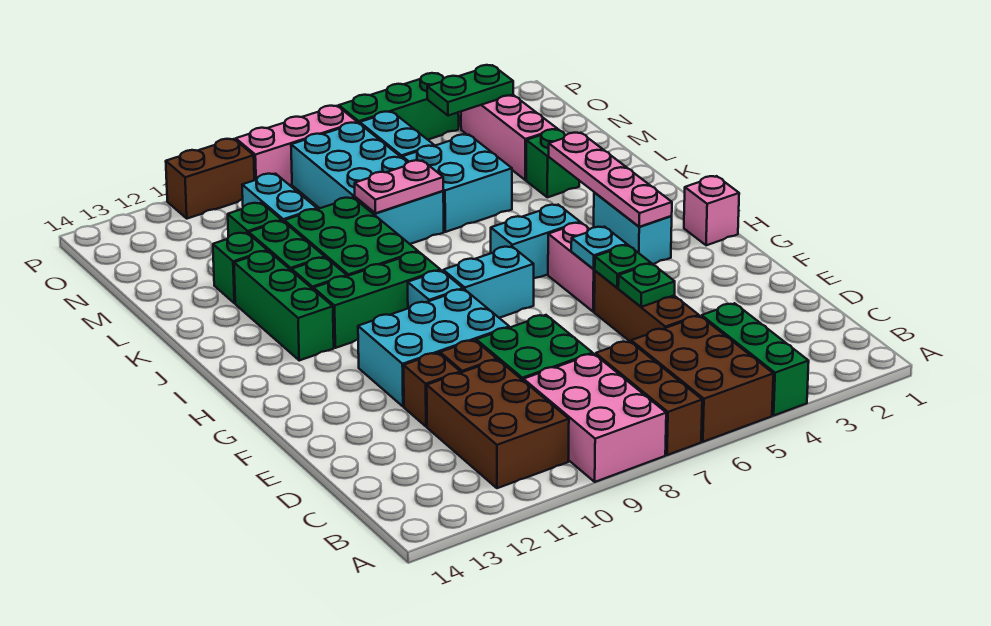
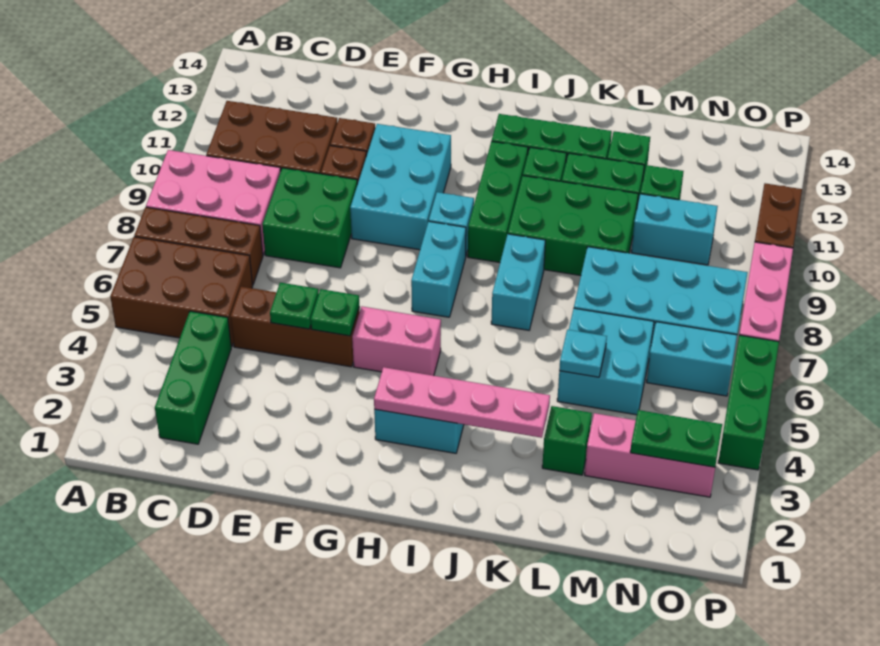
green 1x3 brick [702,303,809,415] -> green 1x3 brick turned to [155,311,231,444]
cyan 1x1 plate [571,227,627,269] -> cyan 1x1 plate moved to [559,330,607,377]
pink 1x1 brick [684,176,739,245] -> none
cyan 1x2 brick [491,205,580,278] -> cyan 1x2 brick moved to [491,234,545,330]
pink 1x2 plate [355,160,443,213] -> none
green 1x2 plate [427,65,513,116] -> green 1x2 plate turned to [630,410,722,467]

